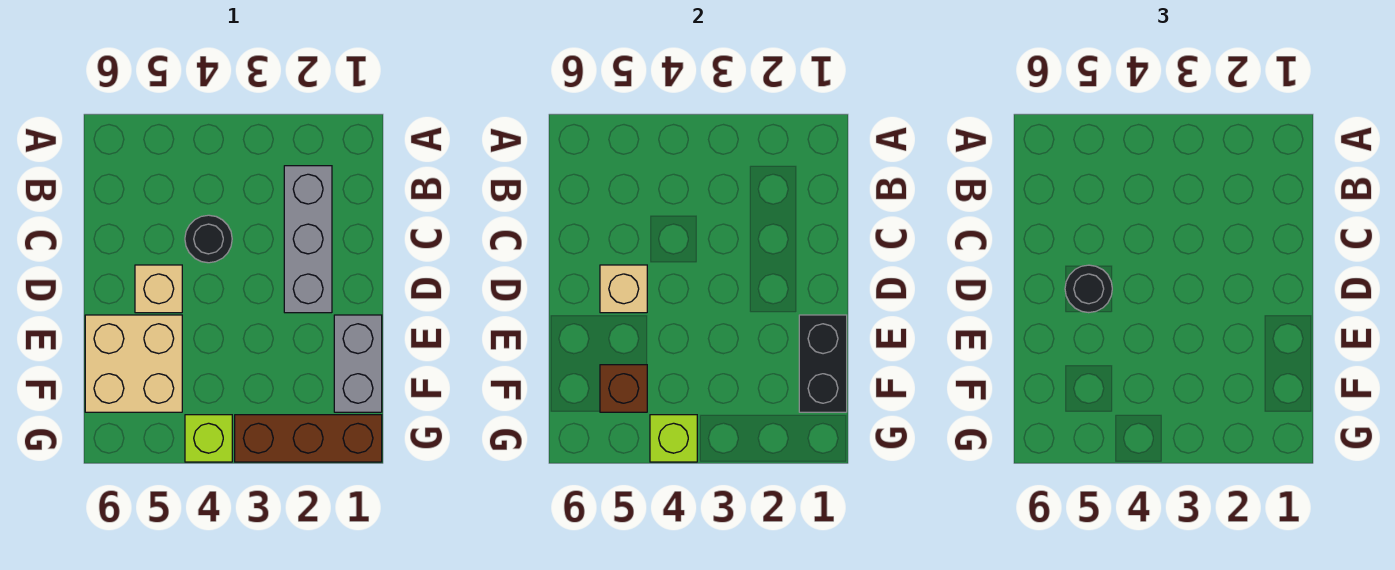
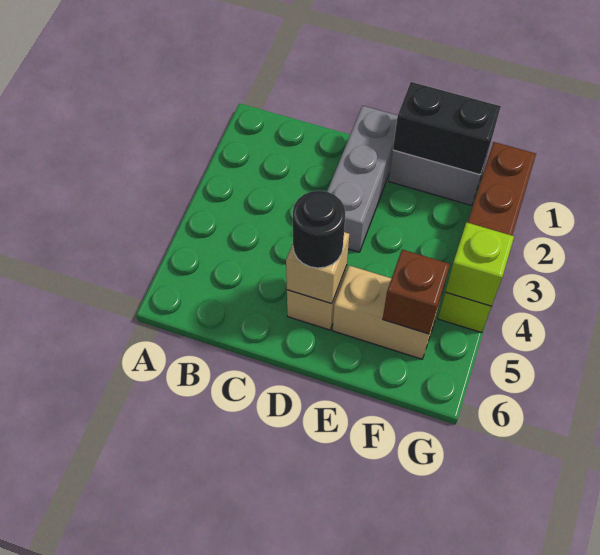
grey 1x3 brick [284,166,332,313] -> grey 1x3 brick turned to [327,106,398,252]
black 1x1 round brick [185,215,232,263] -> none
tan 2x2 brick [85,315,182,412] -> tan 1x2 brick [333,266,441,359]

